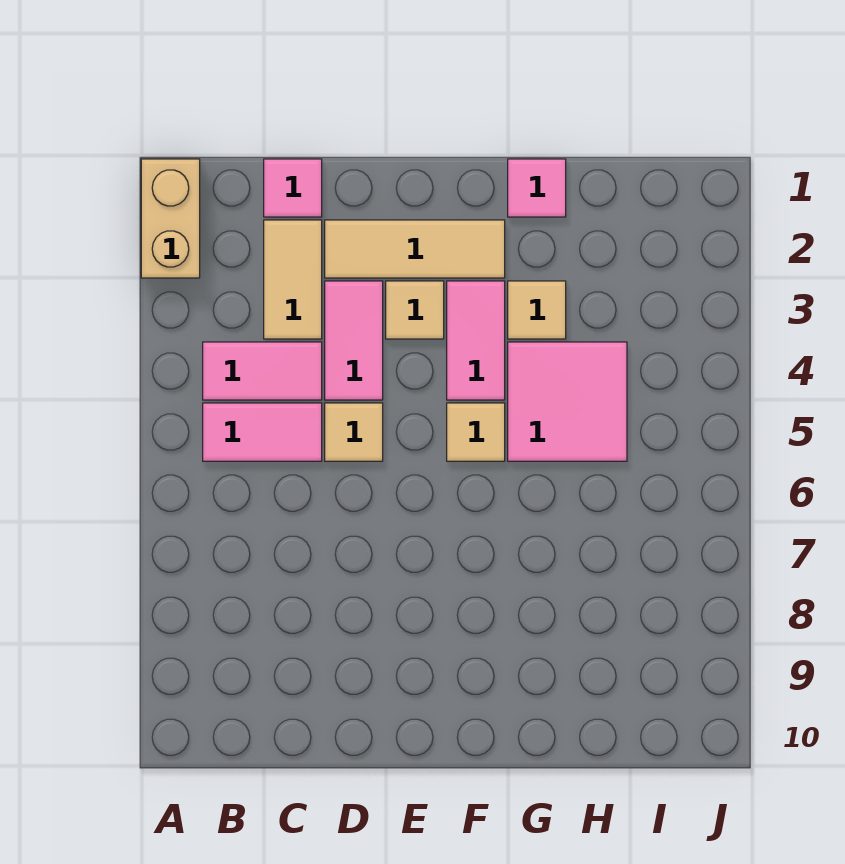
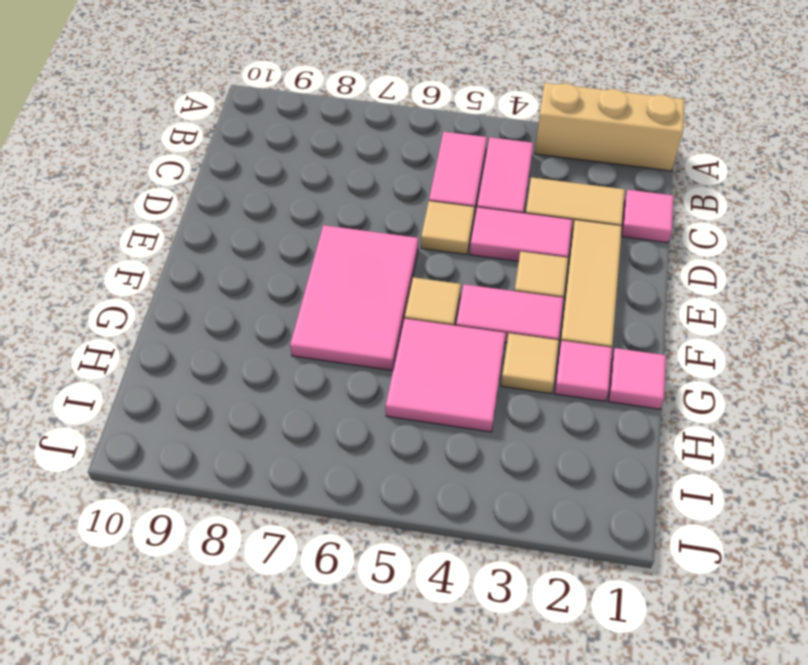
tan 1x2 brick [141,159,200,278] -> tan 1x3 brick [534,83,685,171]
none -> pink 2x3 tile [290,225,418,371]
none -> pink 1x1 tile [554,341,612,401]

